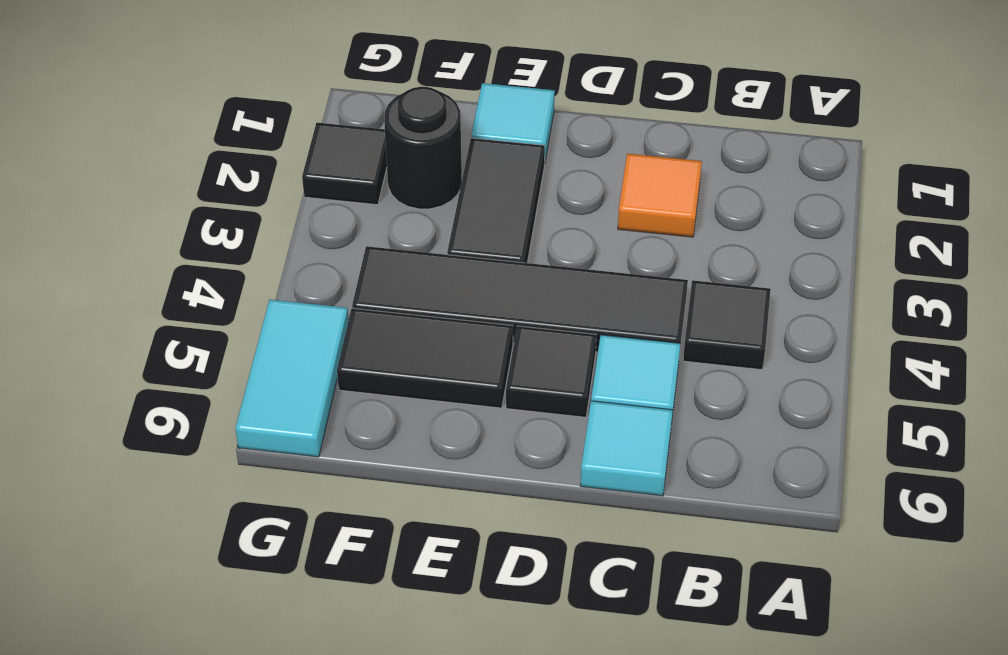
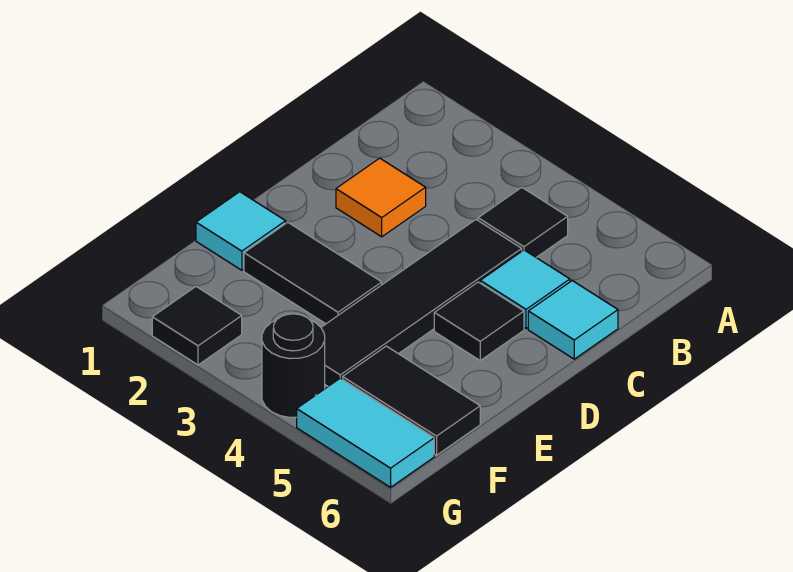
black 1x2 tile [337,308,513,408] -> black 1x2 tile turned to [343,346,480,455]
black 1x1 round brick [384,87,462,209] -> black 1x1 round brick moved to [262,314,325,417]

